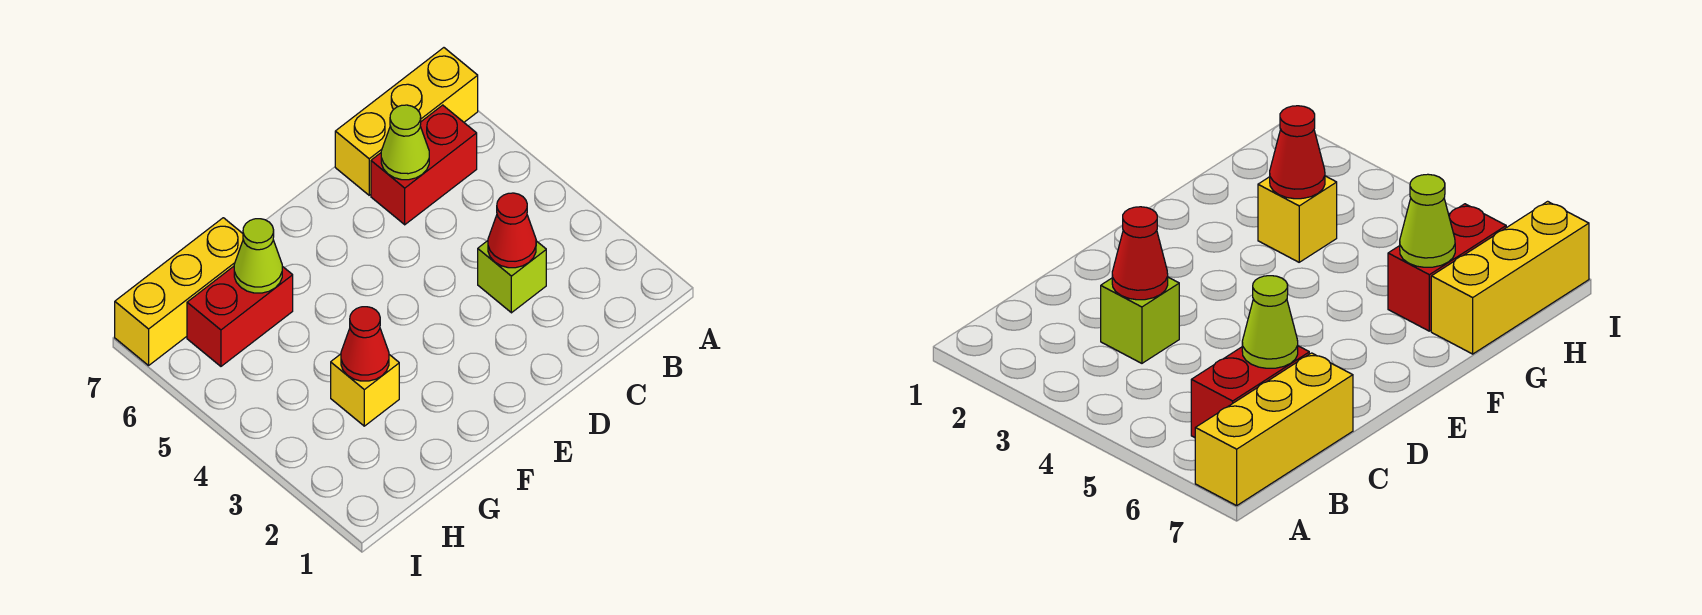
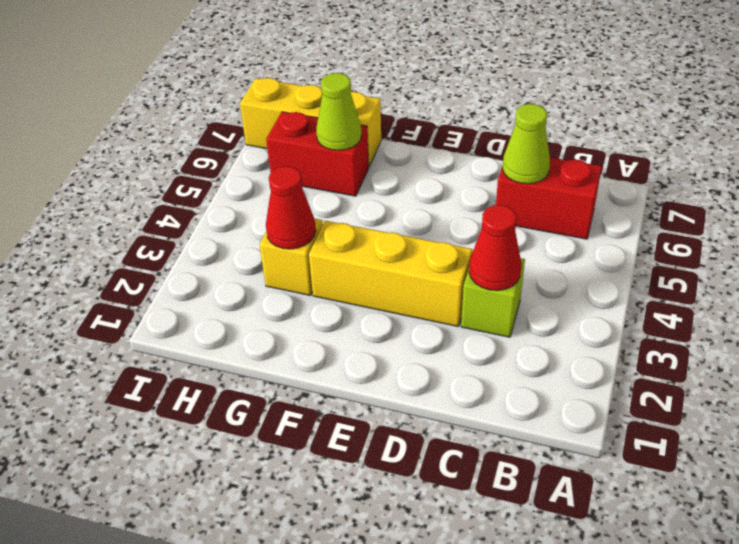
yellow 1x3 brick [335,48,478,195] -> yellow 1x3 brick moved to [309,221,473,327]

